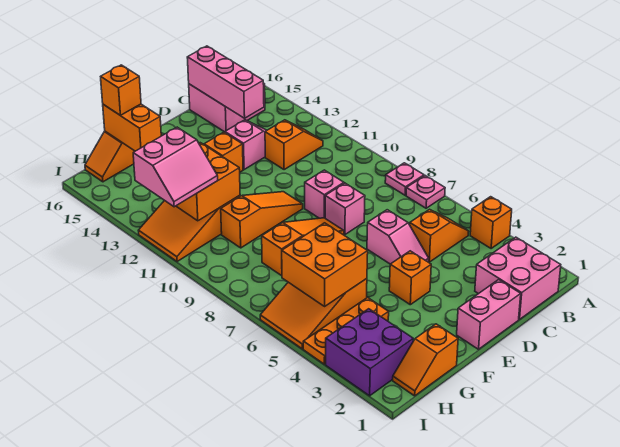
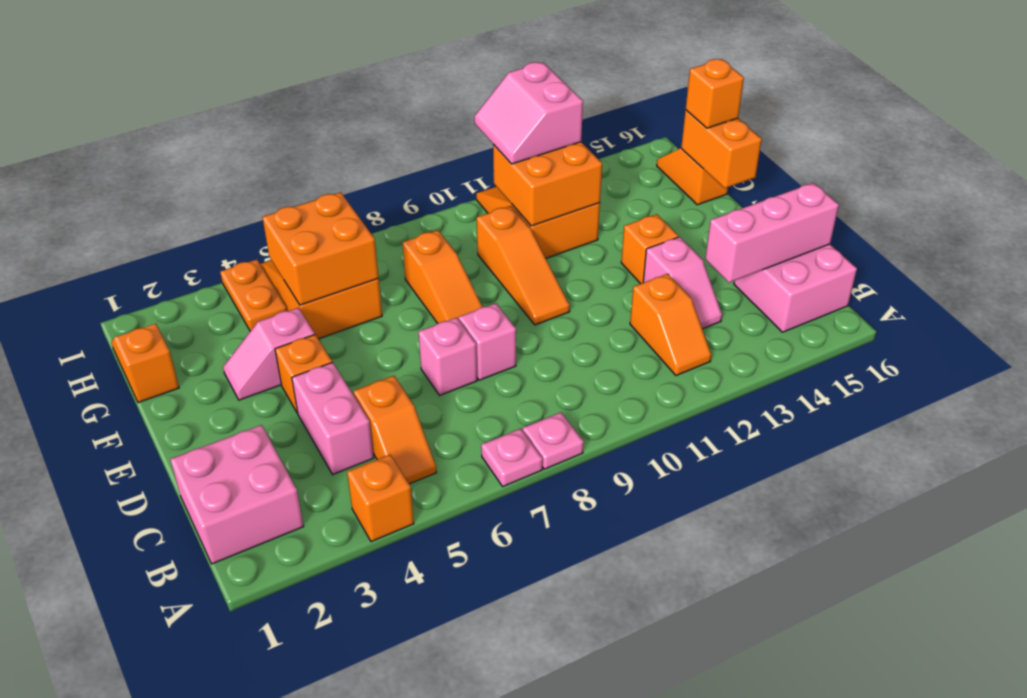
pink 1x2 brick [457,280,521,349] -> pink 1x2 brick moved to [292,362,374,475]
pink 1x2 slope [367,210,429,264] -> pink 1x2 slope moved to [223,308,315,400]
pink 1x1 brick [305,170,344,218] -> pink 1x1 brick moved to [419,318,477,395]
orange 1x3 plate [303,298,389,364] -> orange 1x2 plate [220,260,287,331]
orange 1x2 brick [103,104,161,151] -> orange 1x2 brick turned to [681,110,762,188]
purple 2x2 brick [326,309,413,396] -> none

